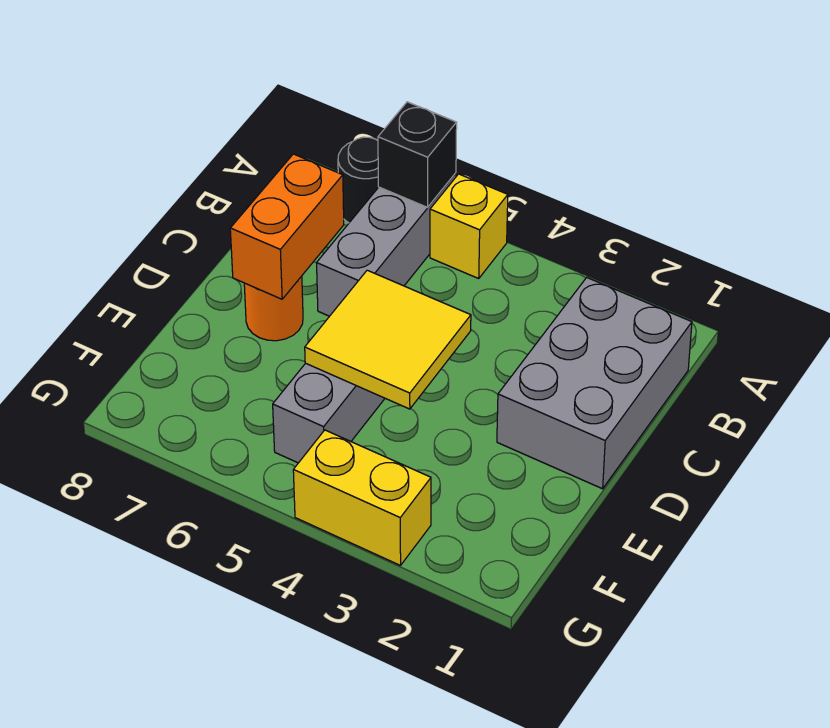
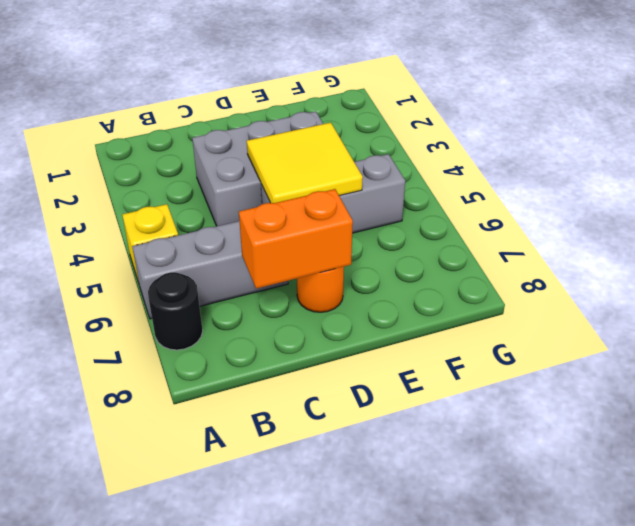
black 1x1 brick [378,102,457,207] -> none
grey 2x3 brick [497,278,692,489] -> grey 2x3 brick moved to [192,111,323,226]
yellow 1x2 brick [293,430,431,566] -> none

